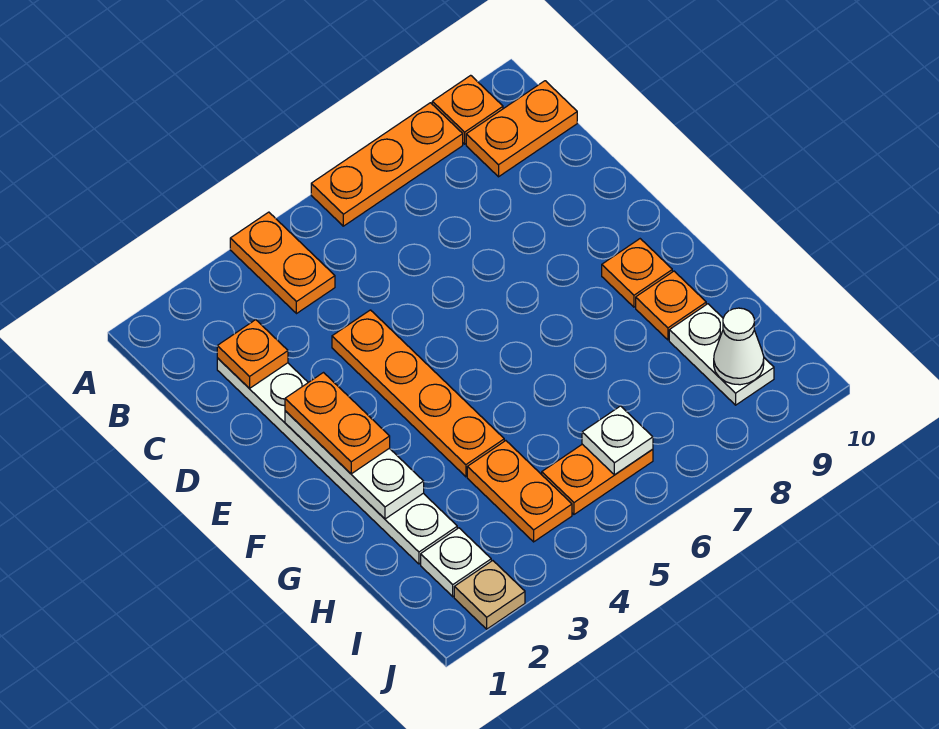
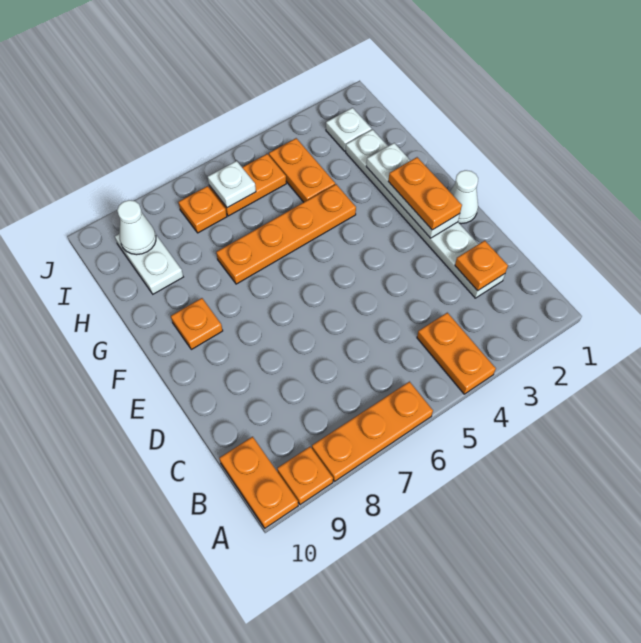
orange 1x2 plate [466,81,577,177] -> orange 1x2 plate turned to [219,437,298,528]
orange 1x4 plate [332,310,504,477] -> orange 1x4 plate turned to [216,184,356,284]
none -> white 1x1 cone [450,170,478,224]
orange 1x1 plate [636,271,706,340] -> orange 1x1 plate moved to [178,186,227,233]
tan 1x1 plate [454,561,525,629] -> none

